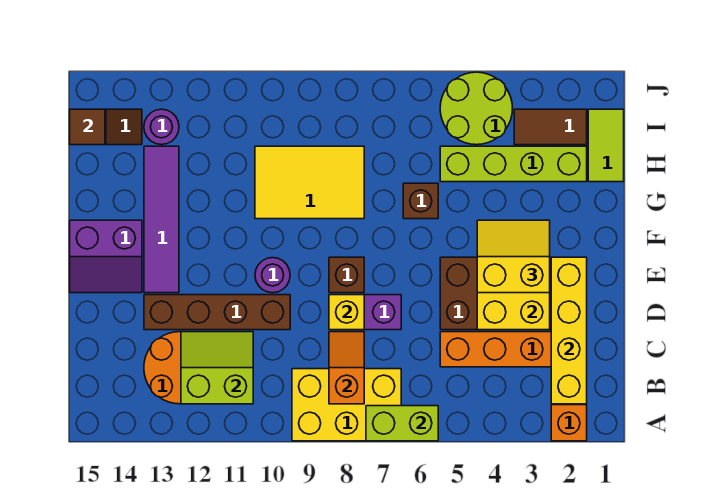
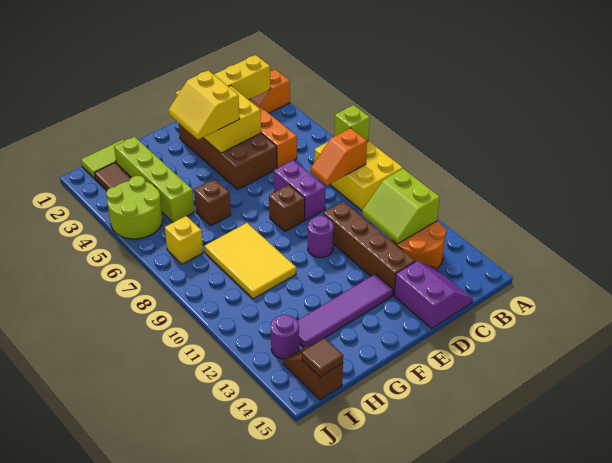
lime 1x2 brick [366,406,438,441] -> lime 1x1 brick [334,105,370,141]
yellow 1x1 brick [329,295,364,330] -> yellow 1x1 brick moved to [165,216,203,264]
purple 2x2 slope [70,220,142,293] -> purple 2x2 slope moved to [394,261,473,328]

